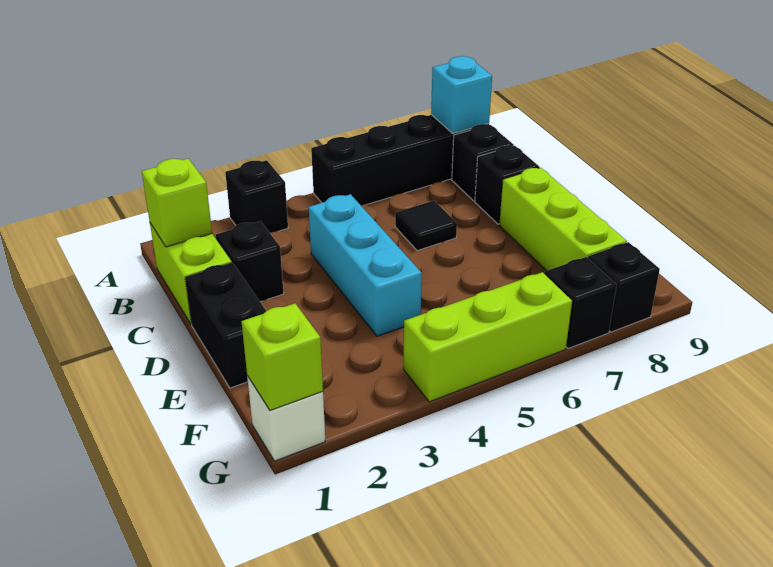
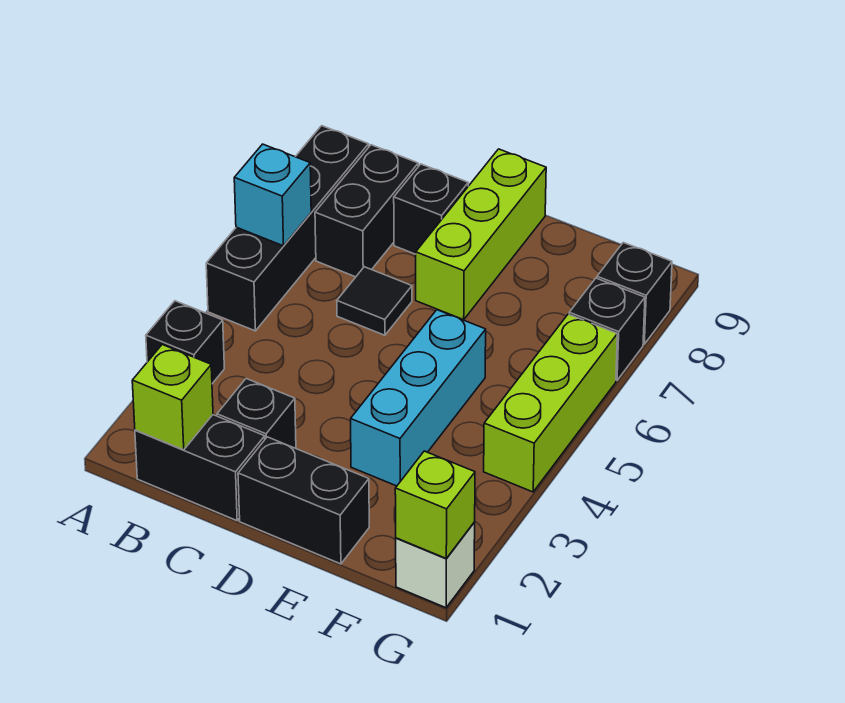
cyan 1x1 brick [431,56,492,133] -> cyan 1x1 brick moved to [234,144,311,246]
lime 1x2 brick [150,223,232,324] -> black 1x2 brick [135,415,265,521]
black 1x1 brick [452,124,514,201] -> black 1x2 brick [315,145,418,277]
cyan 1x3 brick [309,194,422,336] -> cyan 1x3 brick turned to [351,310,486,486]
lime 1x3 brick [499,168,627,271] -> lime 1x3 brick turned to [416,149,546,320]

